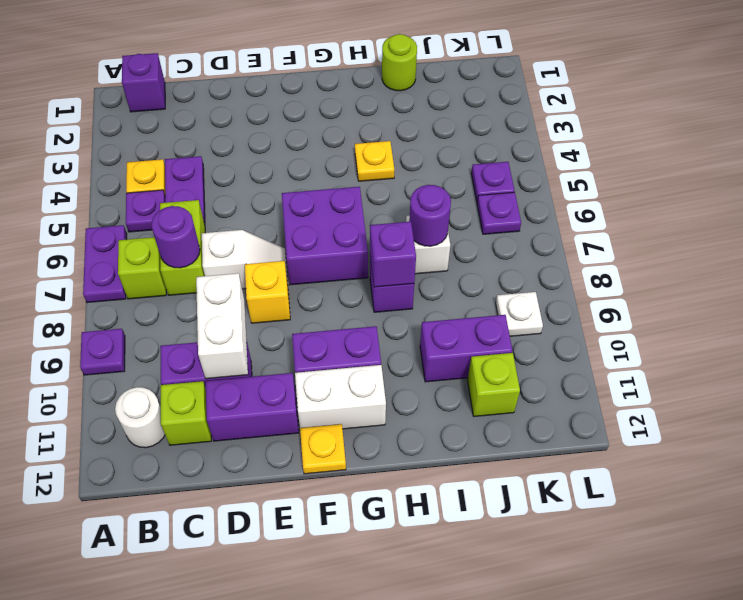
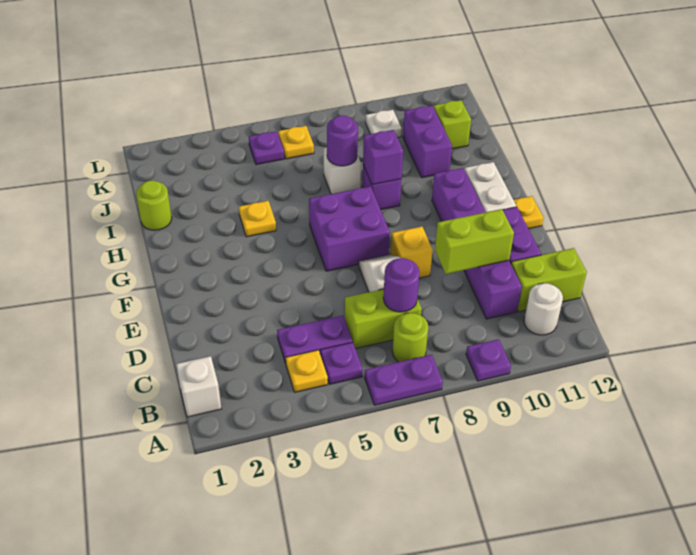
purple 1x1 brick [122,53,165,112] -> white 1x1 brick [176,356,221,417]
lime 1x1 brick [118,237,166,299] -> lime 1x1 round brick [392,313,428,362]
lime 1x1 brick [161,381,211,445] -> lime 1x2 brick [511,248,587,312]
white 1x2 brick [196,273,248,379] -> lime 1x2 brick [435,209,514,274]
purple 1x1 plate [477,192,521,234] -> yellow 1x1 plate [278,126,314,159]

